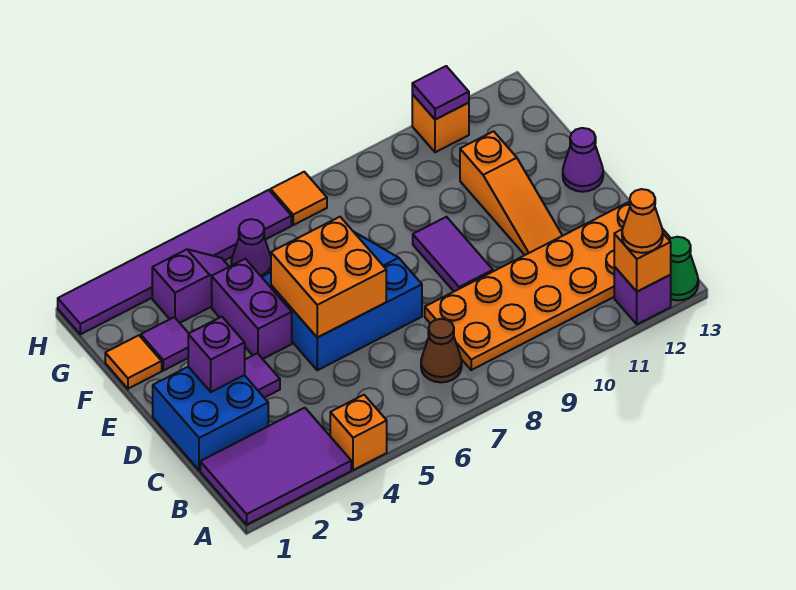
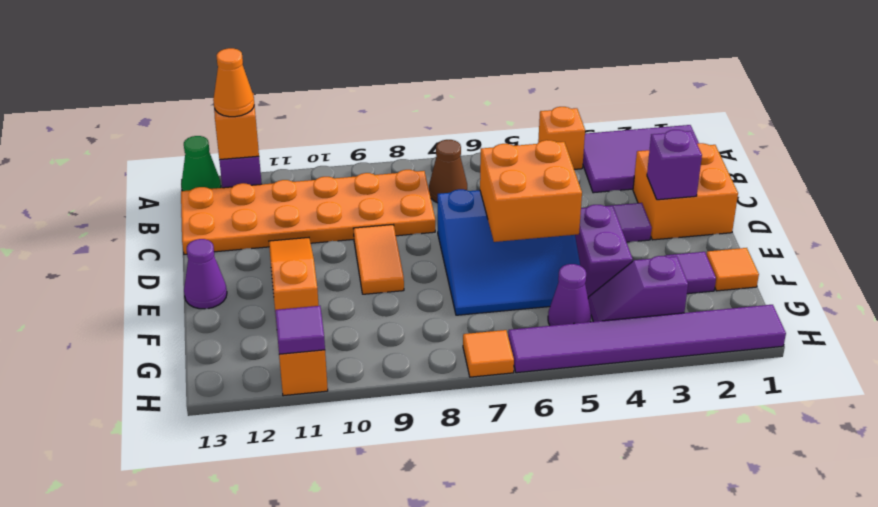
blue 2x2 brick [153,367,268,470] -> orange 2x2 brick [633,143,738,240]
purple 1x2 tile [413,217,493,291] -> orange 1x2 tile [353,225,404,294]

